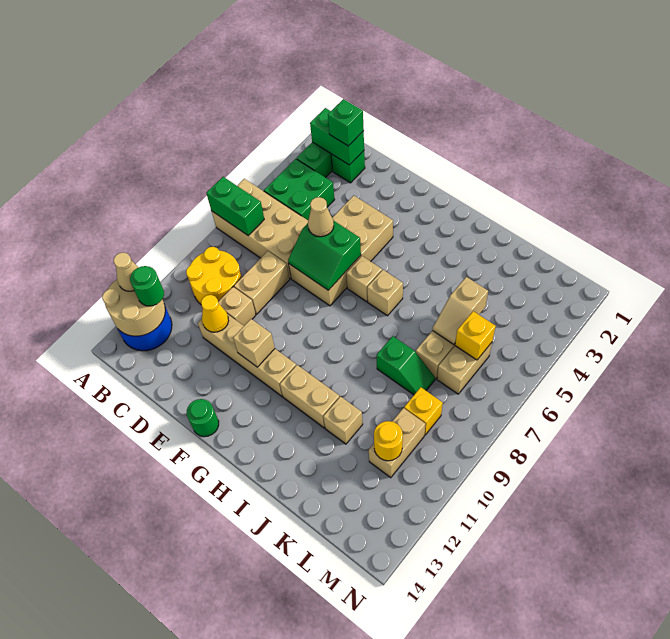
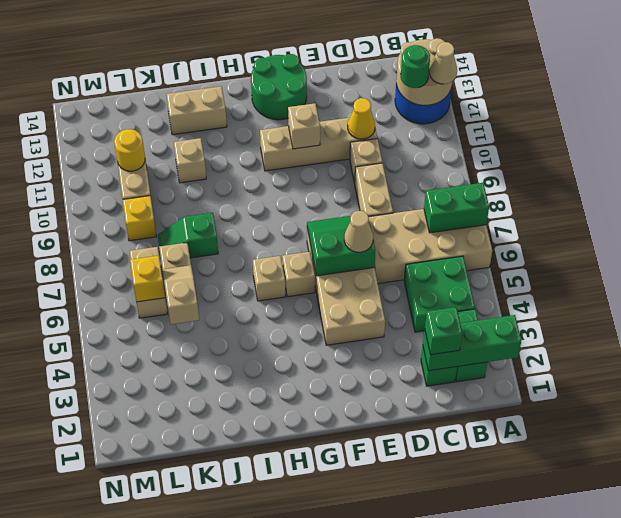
green 1x2 brick [310,108,364,165] -> green 1x3 brick [423,315,521,371]
yellow 2x2 round brick [186,247,242,304] -> none
green 1x1 round brick [187,399,219,437] -> green 2x2 round brick [251,54,307,120]
tan 1x2 brick [280,365,340,428] -> tan 1x2 brick moved to [166,86,227,135]

